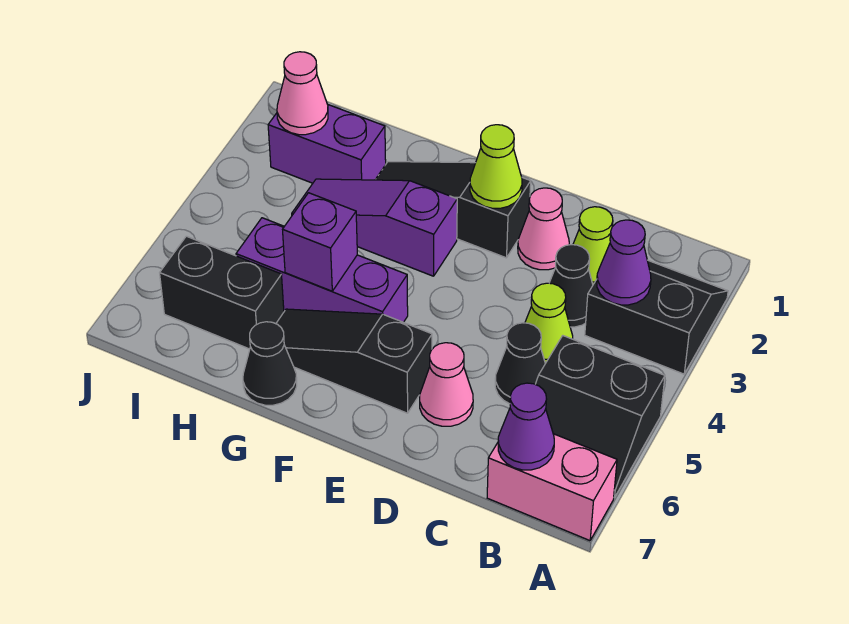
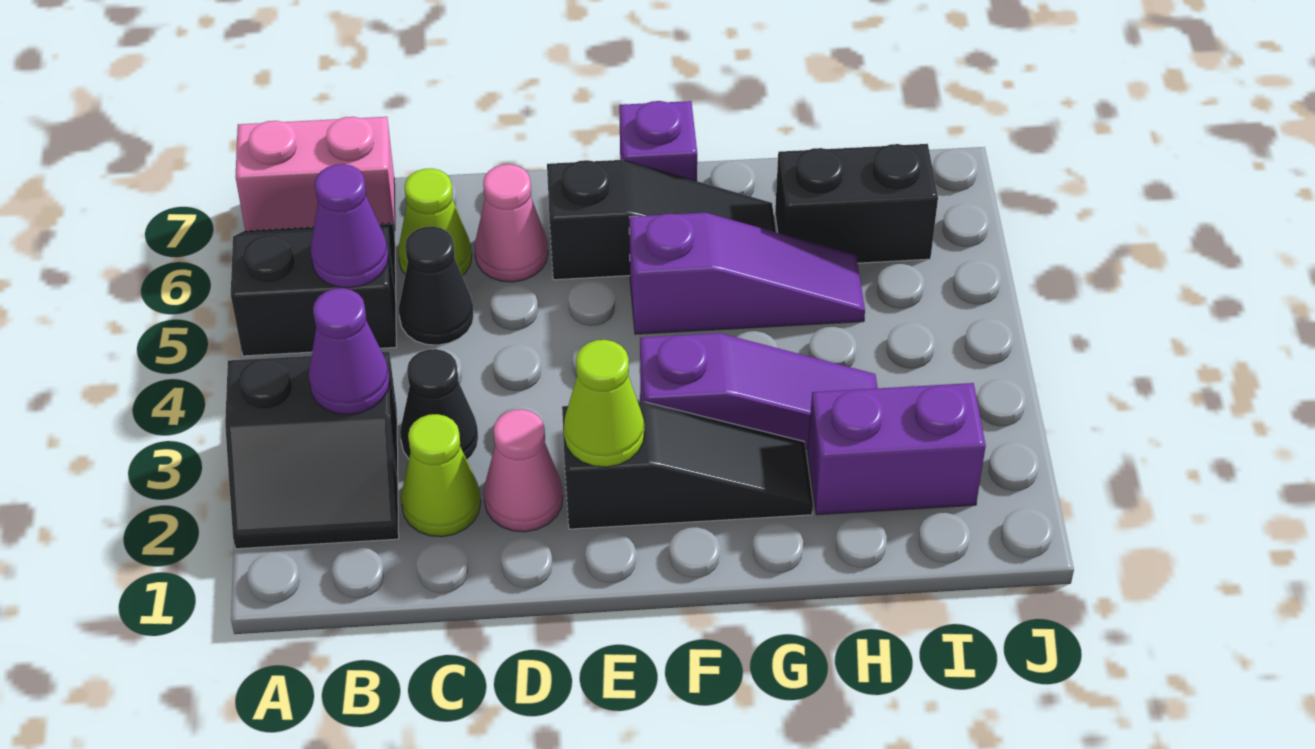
purple 1x1 cone [498,383,554,470] -> purple 1x1 cone moved to [310,164,388,288]
lime 1x1 cone [525,283,573,363] -> lime 1x1 cone moved to [398,168,472,276]
purple 1x3 brick [236,218,408,322] -> purple 1x3 slope [629,213,865,334]
purple 1x1 brick [283,193,357,291] -> purple 1x1 brick moved to [619,101,697,181]
black 1x1 cone [243,322,297,405] -> none
pink 1x1 cone [277,52,328,135] -> none

